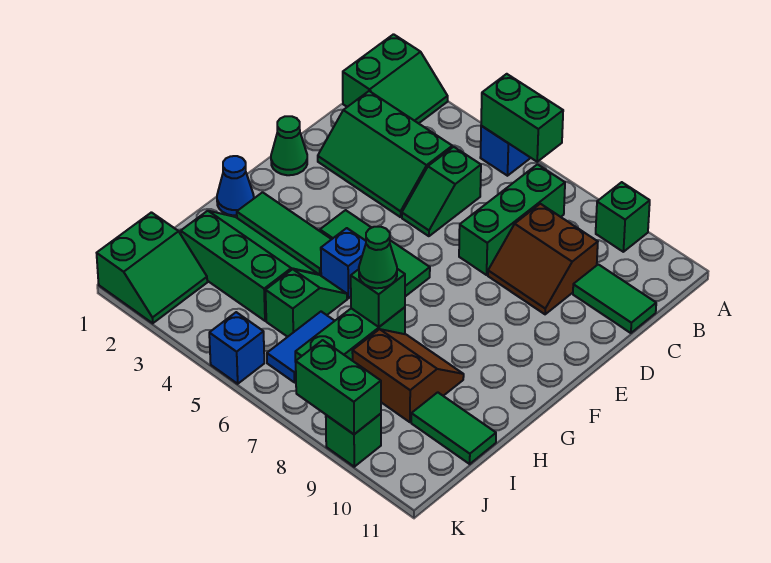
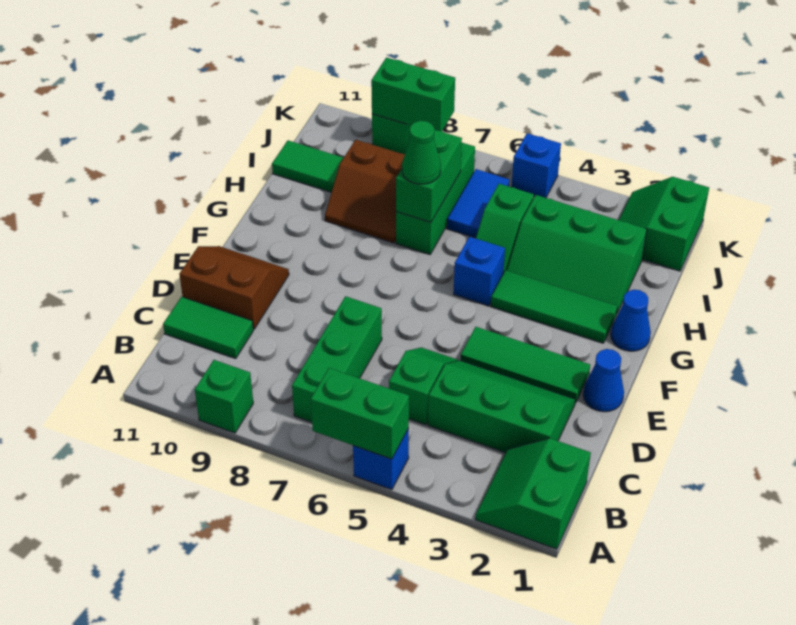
brown 2x2 slope [488,204,598,314] -> brown 2x2 slope moved to [179,246,289,329]
green 1x1 cone [271,116,307,175] -> blue 1x1 cone [583,349,624,412]
green 1x3 tile [320,210,430,296] -> green 1x3 tile moved to [460,327,590,403]
green 1x1 brick [351,269,405,327] -> green 1x2 brick [396,130,462,222]

